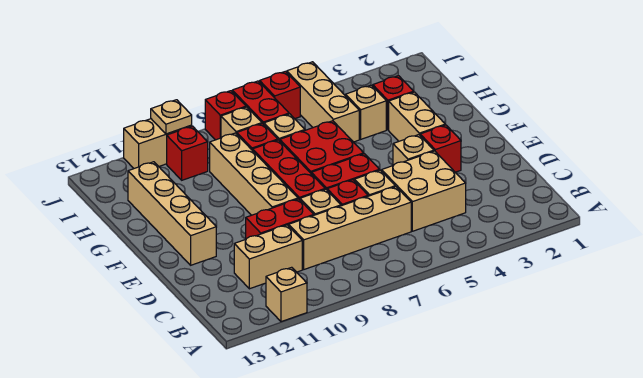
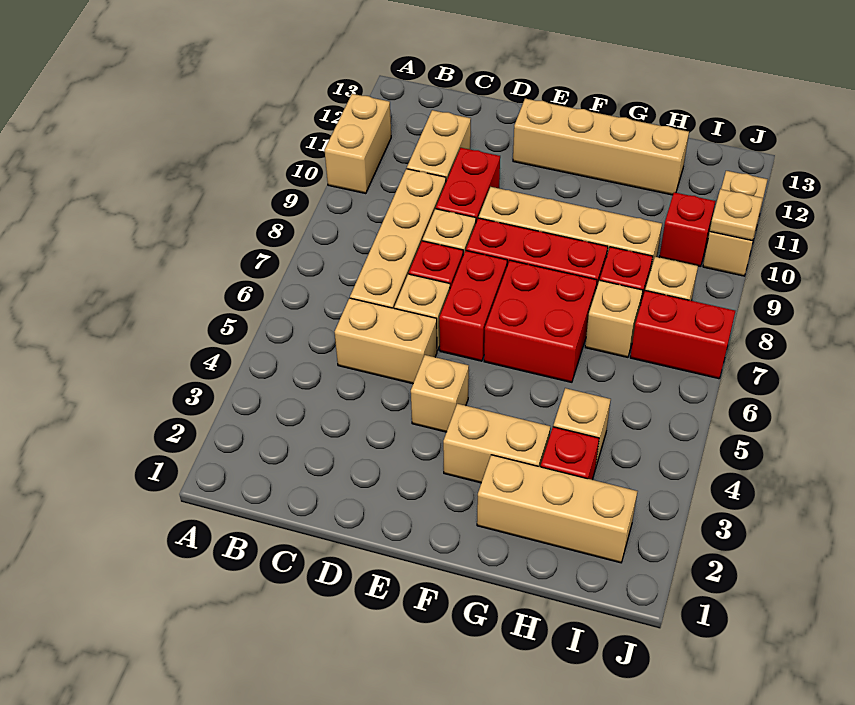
tan 1x1 brick [266,267,307,322] -> tan 1x2 brick [325,94,391,194]
tan 2x2 brick [382,151,466,231] -> tan 1x2 brick [335,298,437,384]
red 1x1 brick [420,125,461,172] -> none
tan 1x3 brick [287,62,359,142] -> tan 1x3 brick moved to [477,455,638,563]
red 1x1 brick [260,71,300,119] -> none
red 1x1 brick [205,91,246,140] -> none

